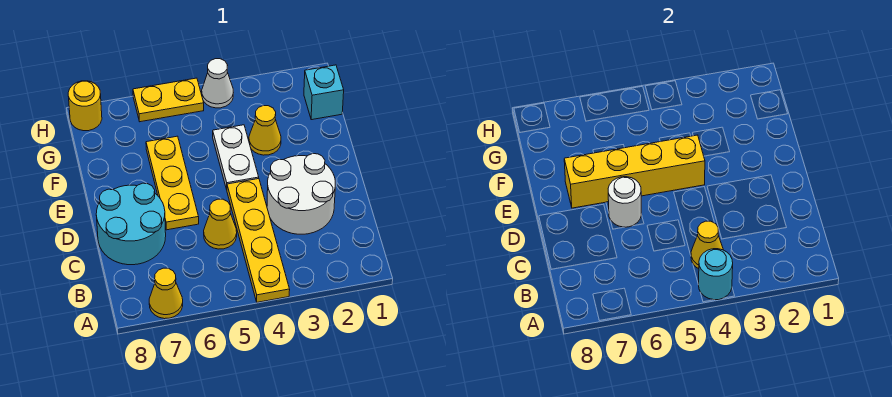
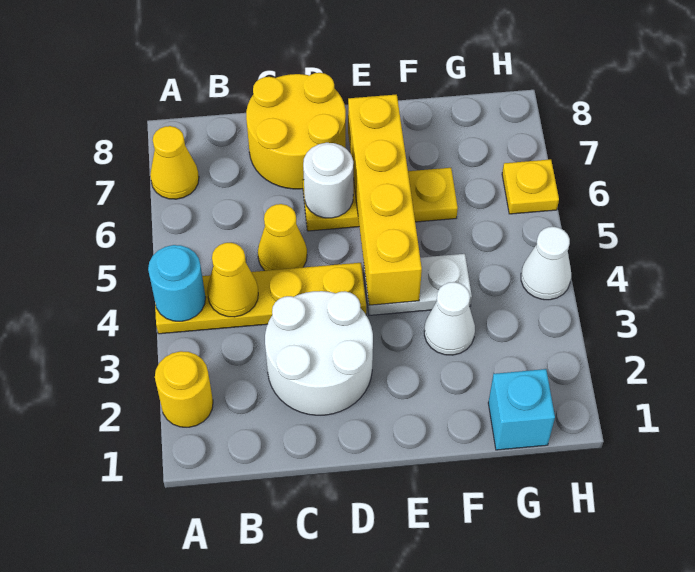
cyan 2x2 round brick [96,183,166,265] -> yellow 2x2 round brick [246,73,346,189]
yellow 1x1 cone [249,106,281,155] -> white 1x1 cone [424,282,475,355]
yellow 1x2 plate [133,78,204,122] -> yellow 1x1 plate [502,159,559,214]
yellow 1x1 round brick [68,81,102,131] -> yellow 1x1 round brick moved to [155,351,213,427]

